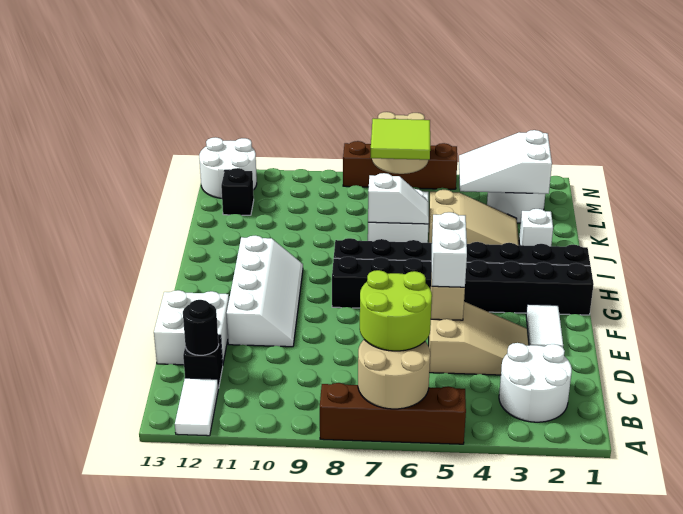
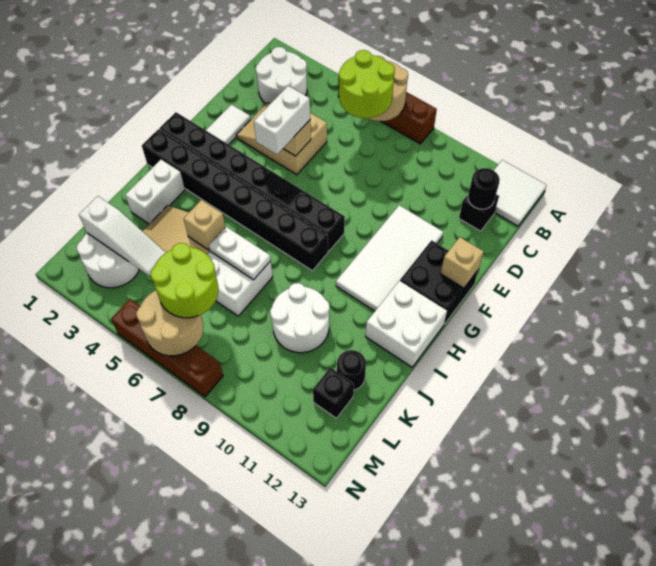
white 1x2 tile [175,378,218,436] -> white 2x2 tile [494,160,547,226]
white 2x2 brick [154,290,229,365] -> white 2x2 brick moved to [366,281,447,367]
white 2x4 slope [227,236,303,347] -> white 2x4 tile [336,205,443,311]
none -> black 2x2 brick [400,240,478,324]
none -> tan 1x1 brick [441,237,484,288]
white 1x1 brick [519,209,553,246] -> white 1x2 brick [125,160,185,224]
none -> tan 1x1 brick [183,200,225,250]
white 1x2 slope [368,173,429,224] -> white 1x2 plate [209,227,271,280]
none -> black 1x1 round brick [337,350,366,390]
white 2x3 slope [459,130,552,194] -> white 1x3 slope [79,196,165,276]
lime 2x2 tile [370,119,430,160] -> lime 2x2 round brick [151,243,219,318]
white 2x2 round brick [199,137,257,198] -> white 2x2 round brick moved to [270,283,330,353]

